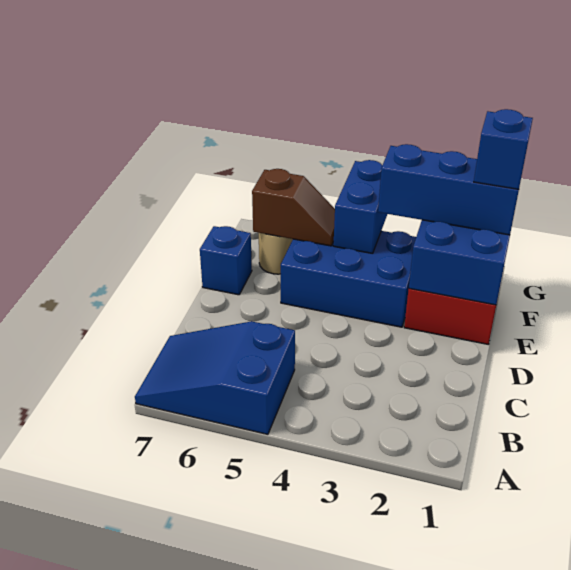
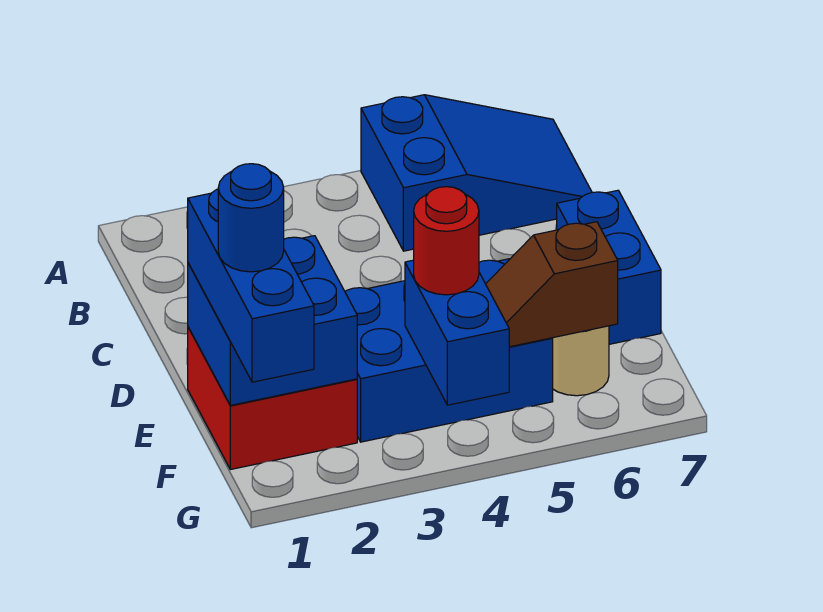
blue 1x1 brick [200,226,252,295] -> blue 1x2 brick [557,190,661,344]
blue 1x3 brick [378,144,519,235] -> blue 1x3 brick turned to [188,189,314,382]
blue 1x1 brick [474,109,533,189] -> blue 1x1 round brick [218,164,284,272]
none -> red 1x1 round brick [414,187,479,295]

